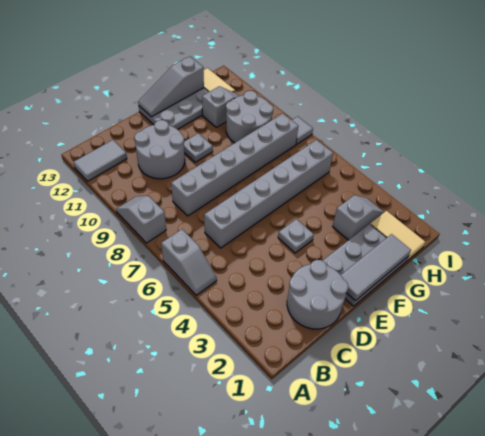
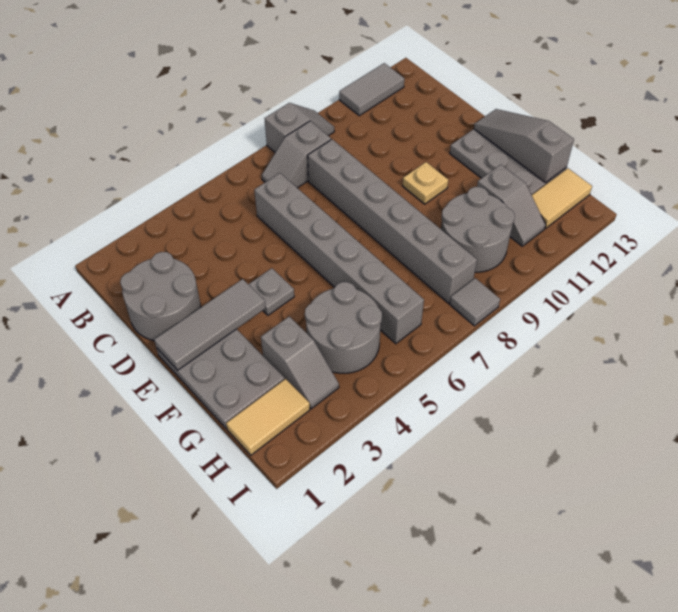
grey 1x2 slope [161,229,217,295] -> grey 1x2 slope moved to [262,121,331,188]
grey 1x2 tile [73,140,127,181] -> grey 1x2 tile turned to [339,63,404,116]
grey 2x2 round brick [134,120,185,179] -> grey 2x2 round brick moved to [305,282,382,373]
grey 1x3 tile [341,234,411,301] -> grey 1x3 tile turned to [154,279,266,370]
grey 1x1 plate [184,133,213,162] -> tan 1x1 plate [403,162,448,204]

